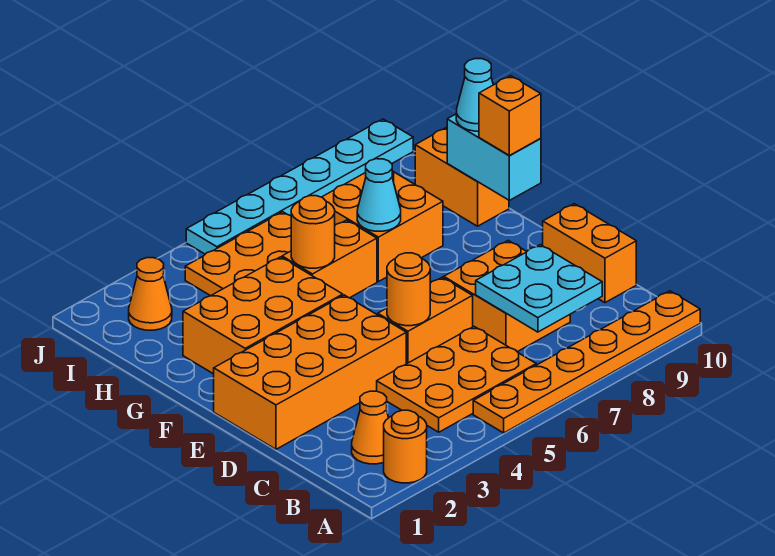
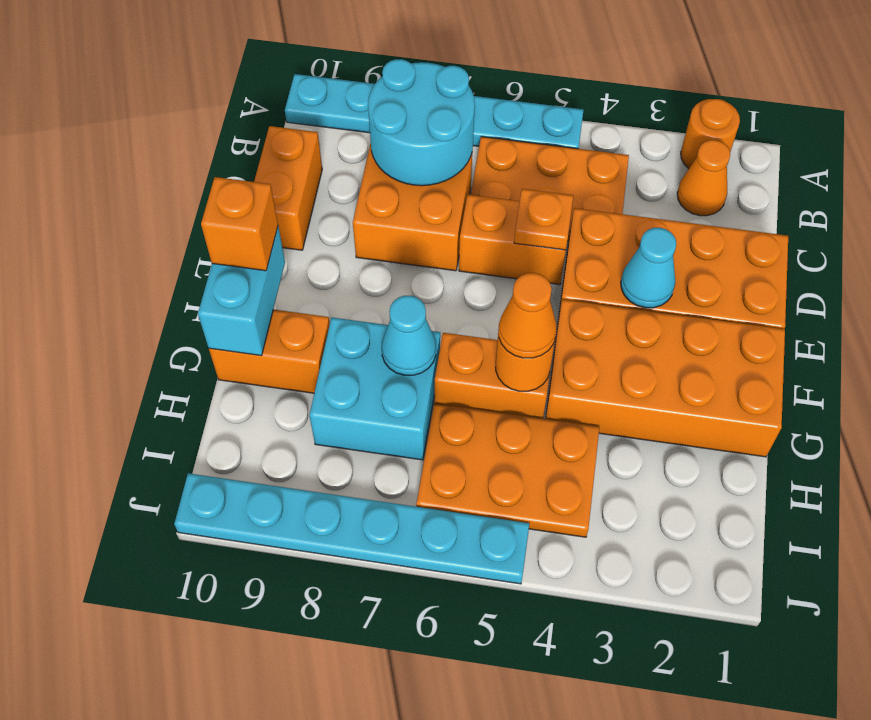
orange 1x6 plate [473,291,700,433] -> cyan 1x6 plate [285,74,583,149]
cyan 2x2 plate [476,245,602,332] -> cyan 2x2 round brick [368,59,475,186]
orange 1x1 round brick [387,253,430,326] -> orange 1x1 plate [514,189,573,250]
orange 2x3 brick [183,257,343,374] -> orange 2x4 brick [546,300,785,457]
orange 2x2 brick [322,171,443,282] -> cyan 2x2 brick [309,318,440,460]
orange 1x2 brick [415,127,509,226] -> orange 1x2 brick turned to [209,309,330,393]
cyan 1x1 cone [456,59,493,131] -> cyan 1x1 cone moved to [621,228,676,308]
orange 1x1 cone [129,258,172,330] -> orange 1x1 cone moved to [498,273,557,358]

